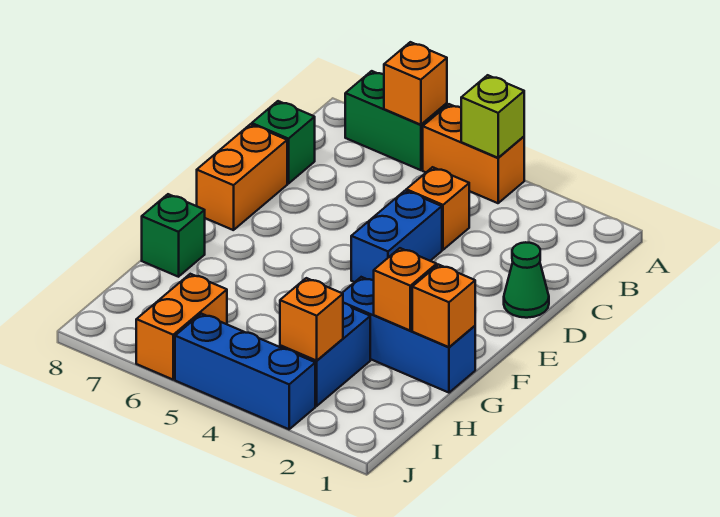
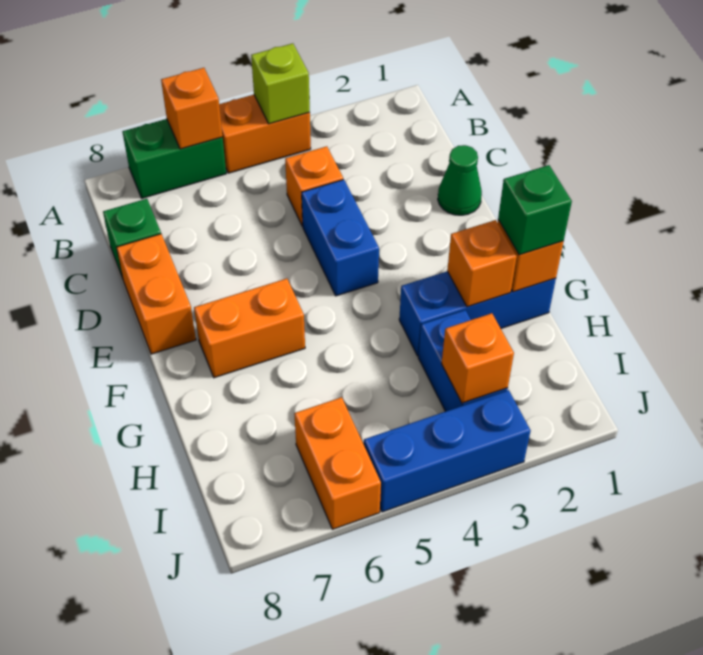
none -> orange 1x2 brick [194,279,305,378]
green 1x1 brick [142,194,205,277] -> green 1x1 brick moved to [498,165,572,255]

